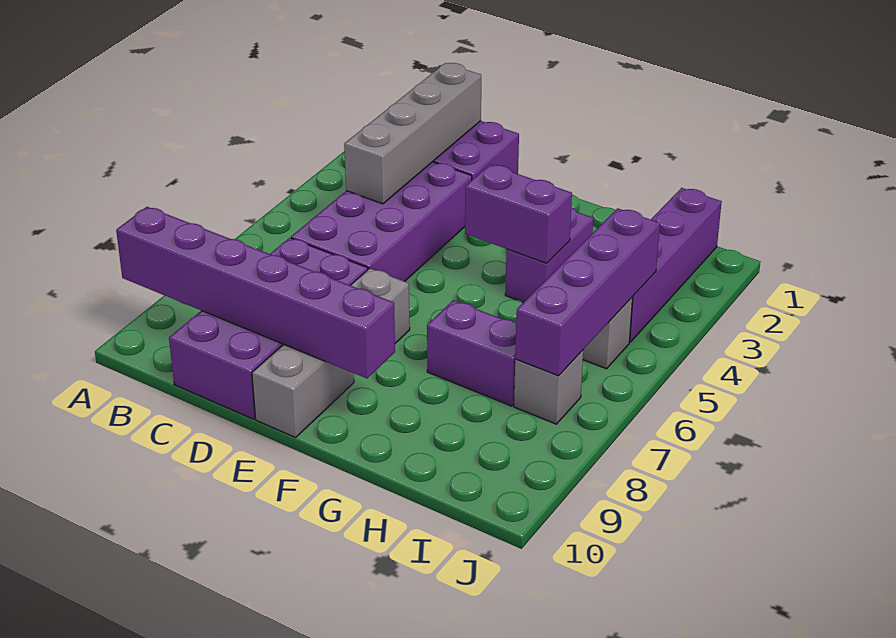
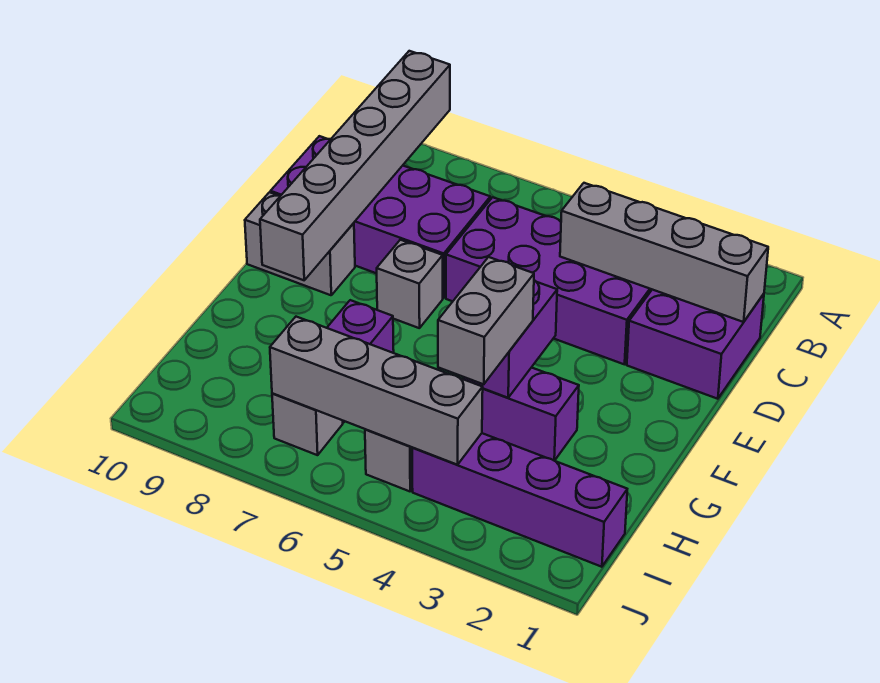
purple 1x6 brick [116,207,395,378] -> grey 1x6 brick [260,51,450,280]
none -> grey 1x2 brick [438,257,534,384]
purple 1x4 brick [515,208,660,376] -> grey 1x4 brick [270,317,483,465]

